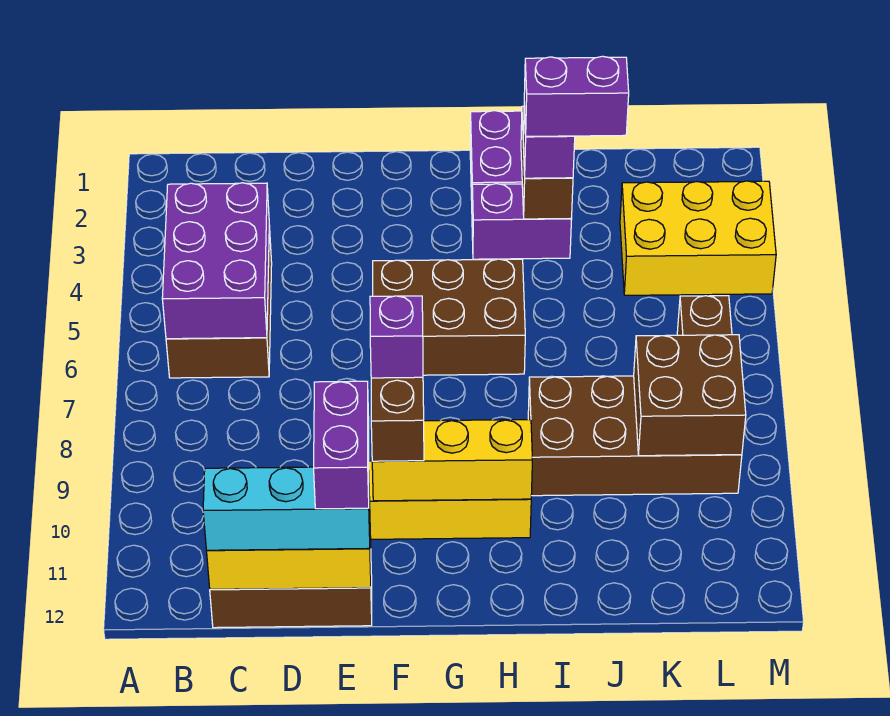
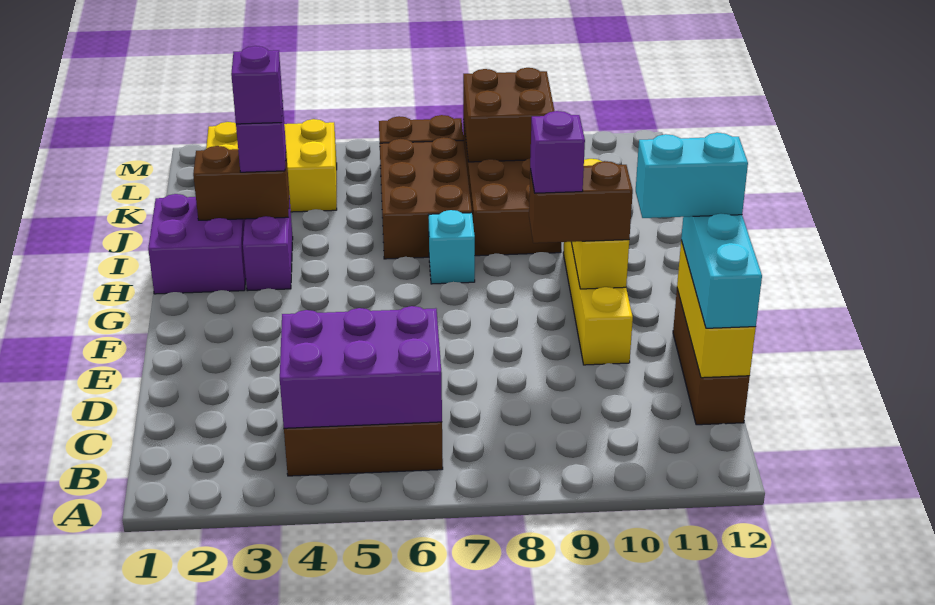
purple 1x2 brick [314,381,369,509] -> cyan 1x2 brick [636,133,748,218]
brown 2x3 brick [373,259,525,375] -> brown 2x3 brick moved to [380,137,472,259]
none -> cyan 1x1 brick [429,210,475,284]
purple 1x2 brick [524,56,629,136] -> purple 1x1 brick [231,46,283,124]
yellow 2x3 brick [620,181,776,295] -> yellow 2x3 brick turned to [206,119,337,212]

